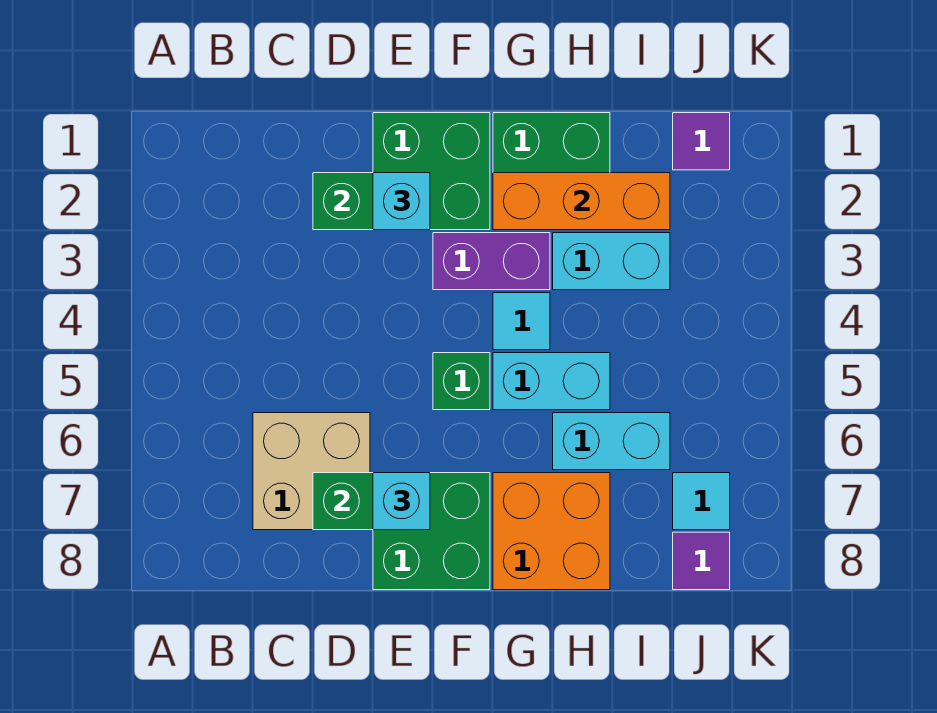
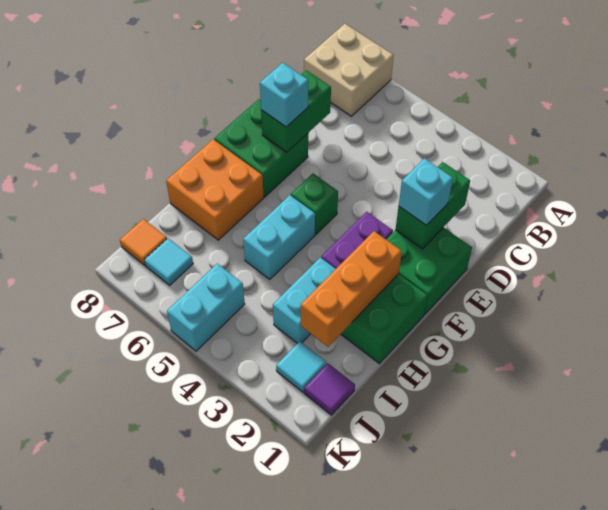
tan 2x2 brick [253,413,370,530] -> tan 2x2 brick moved to [304,24,393,116]
cyan 1x1 tile [493,293,550,350] -> cyan 1x1 tile moved to [276,341,326,392]
cyan 1x2 brick [553,413,670,470] -> cyan 1x2 brick moved to [167,264,245,351]
purple 1x1 tile [673,532,730,590] -> orange 1x1 tile [120,219,167,265]

